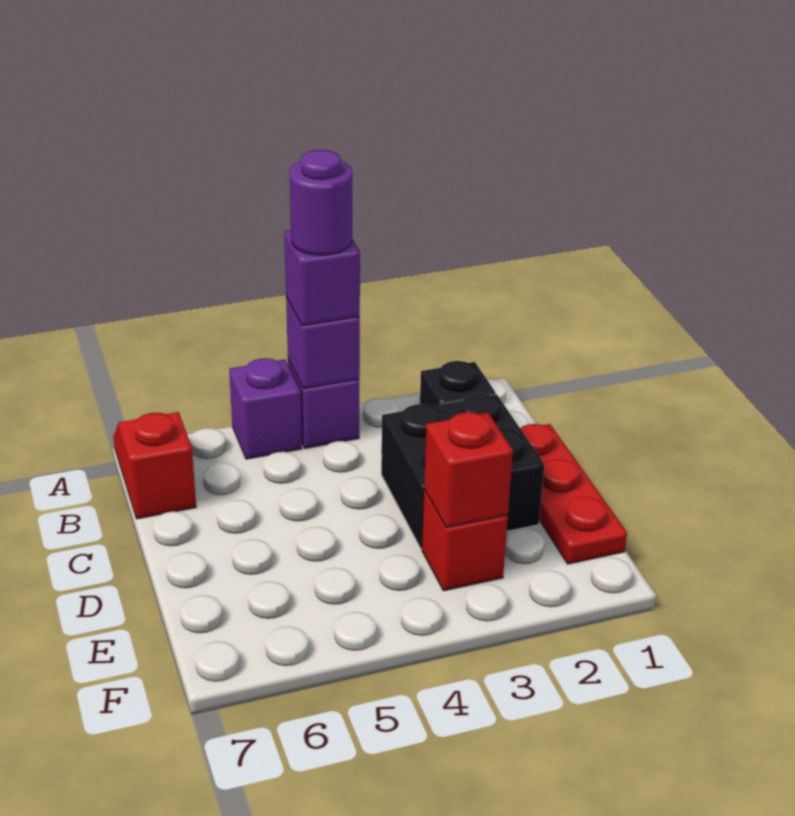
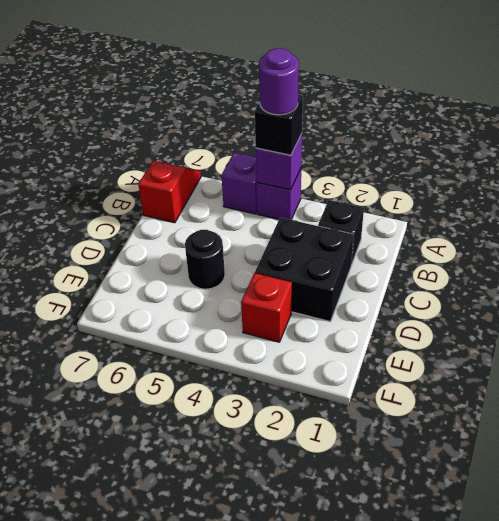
purple 1x1 brick [284,230,360,326] -> black 1x1 brick [255,95,303,155]
red 1x3 plate [520,424,627,564] -> none
none -> black 1x1 round brick [185,230,225,289]
red 1x1 brick [424,412,513,528] -> none

